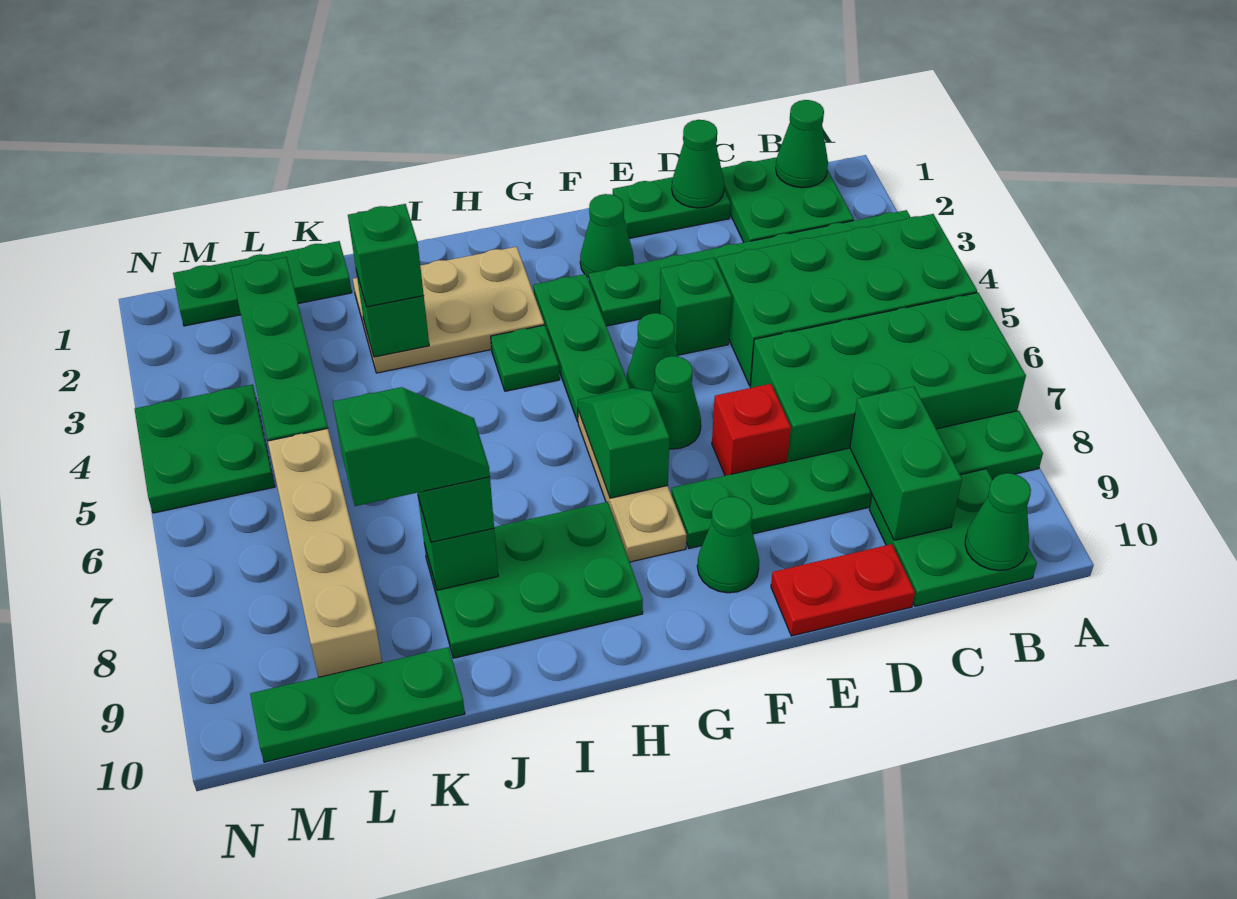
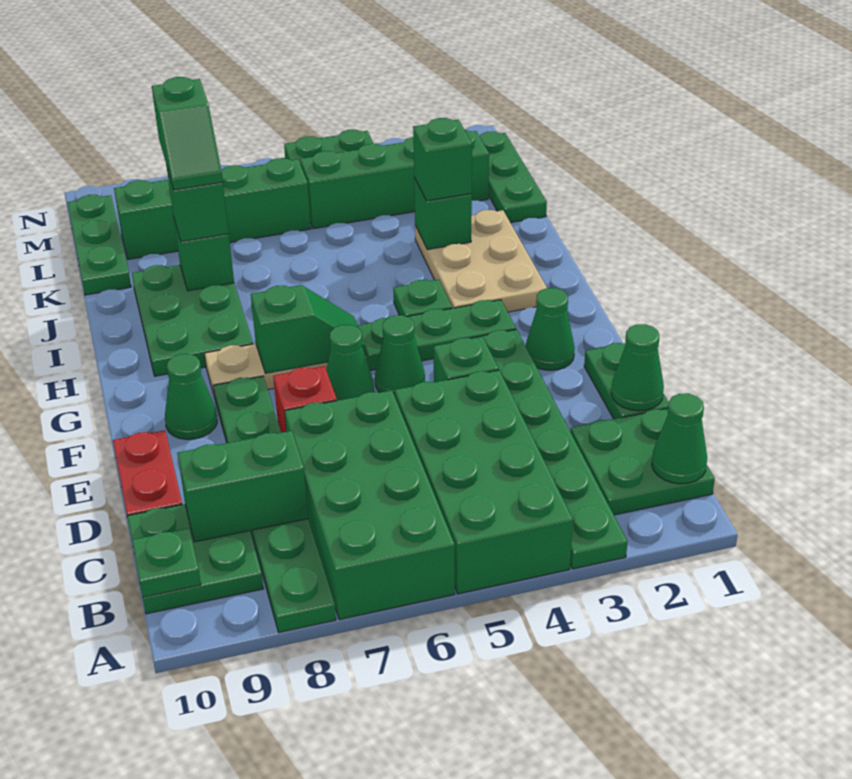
green 1x1 cone [965,473,1031,571] -> green 1x1 plate [132,528,201,597]
tan 1x4 brick [268,429,382,677] -> green 1x4 brick [114,158,311,259]

